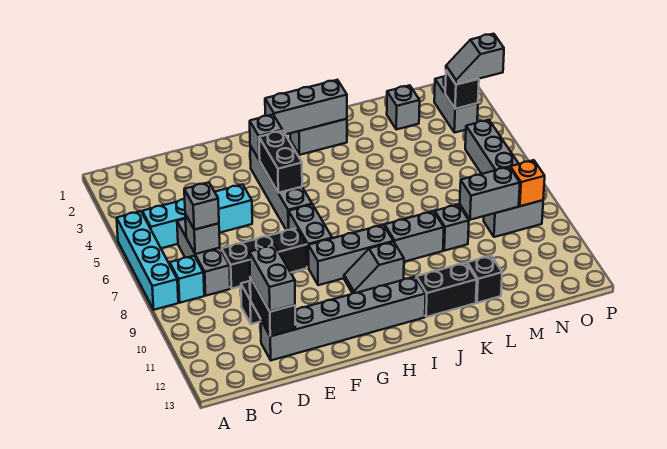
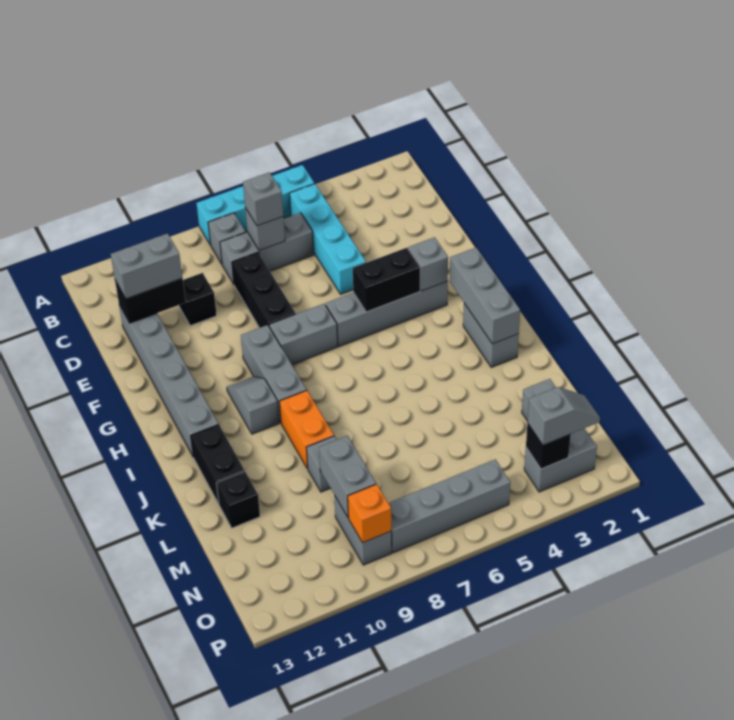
cyan 1x1 brick [170,256,204,303] -> grey 1x1 brick [208,213,246,264]
grey 1x2 brick [385,211,444,262] -> orange 1x2 brick [279,391,334,468]
grey 1x2 slope [446,34,504,85] -> grey 1x2 slope turned to [527,387,600,445]

